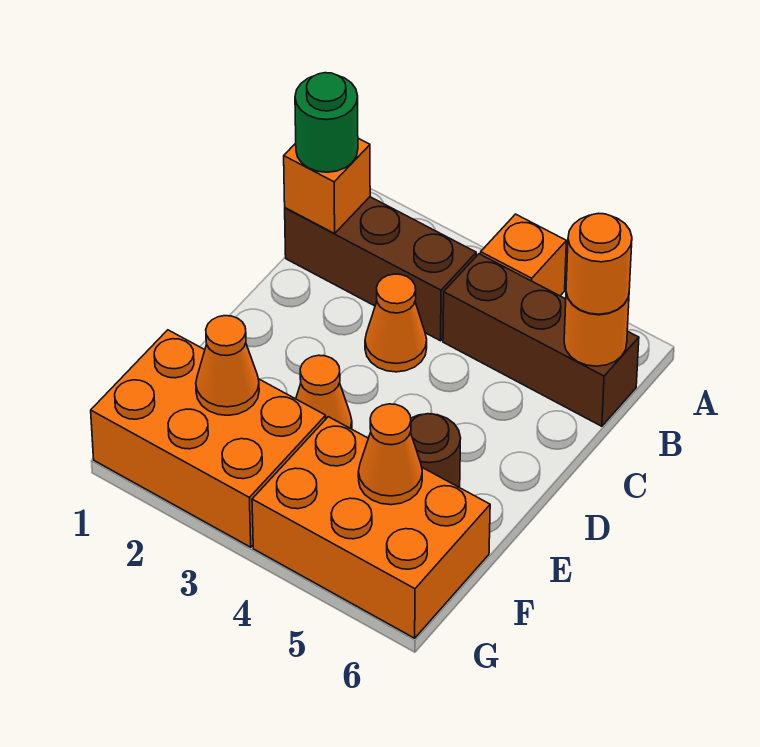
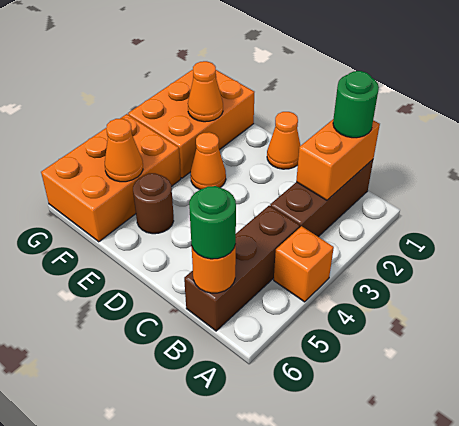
orange 1x1 brick [284,138,370,233] -> orange 1x2 brick [296,120,380,200]
orange 1x1 round brick [566,213,632,314] -> green 1x1 round brick [189,186,236,259]
orange 1x1 cone [365,274,427,372] -> orange 1x1 cone moved to [267,112,300,169]

